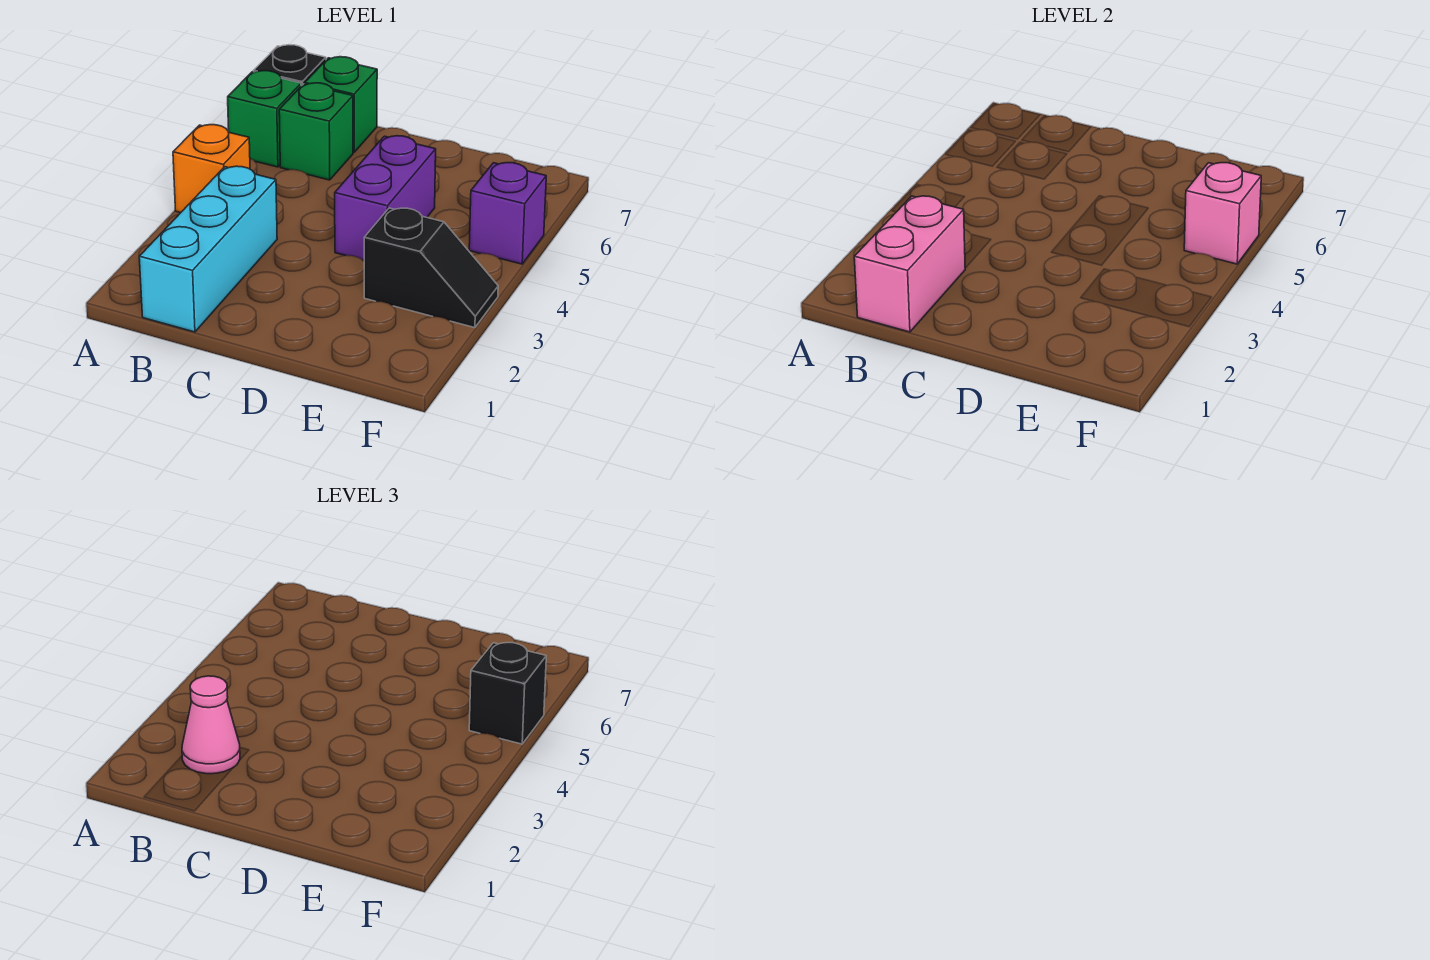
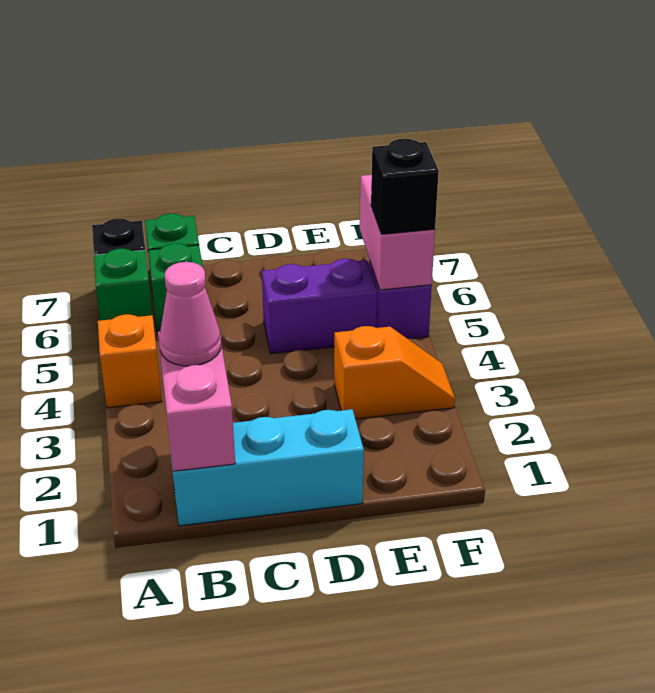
cyan 1x3 brick [139,166,277,332] -> cyan 1x3 brick turned to [170,409,364,526]
purple 1x2 brick [335,136,436,260] -> purple 1x2 brick turned to [262,259,377,354]
black 1x2 slope [364,208,498,328] -> orange 1x2 slope [334,326,455,419]
pink 1x1 brick [1184,163,1261,264] -> pink 1x2 brick [360,175,435,290]

